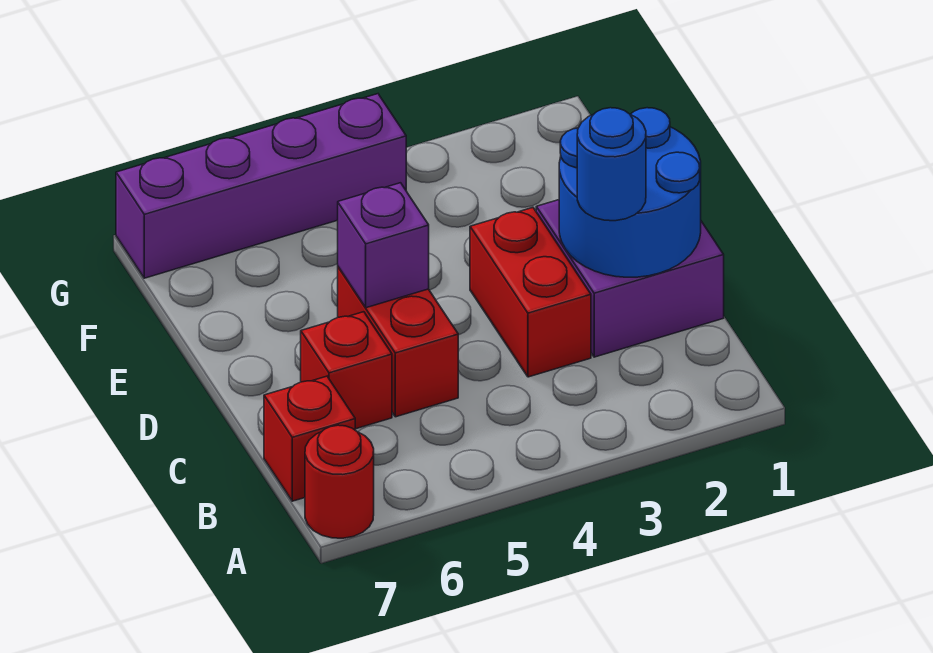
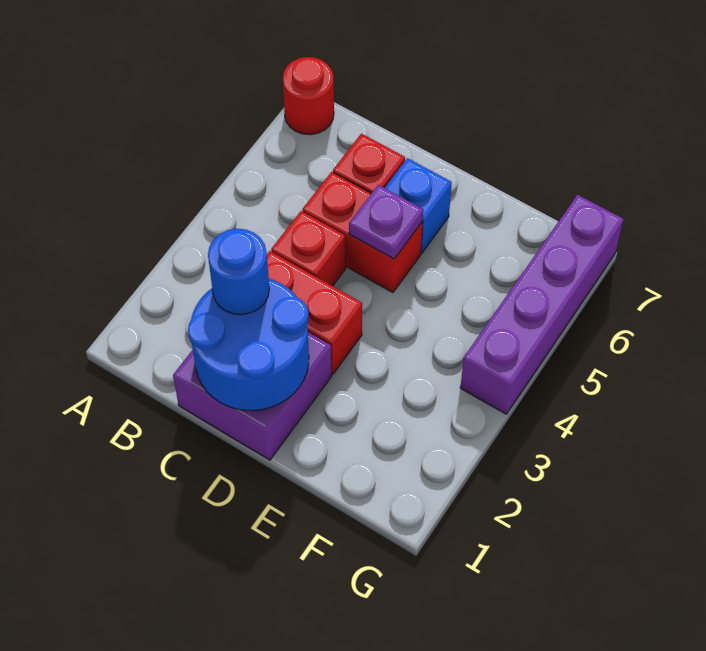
red 1x1 brick [264,376,355,501] -> red 1x1 brick moved to [271,211,346,286]
purple 1x1 brick [338,183,429,308] -> purple 1x1 plate [349,185,423,259]
none -> blue 1x1 brick [385,158,452,253]

